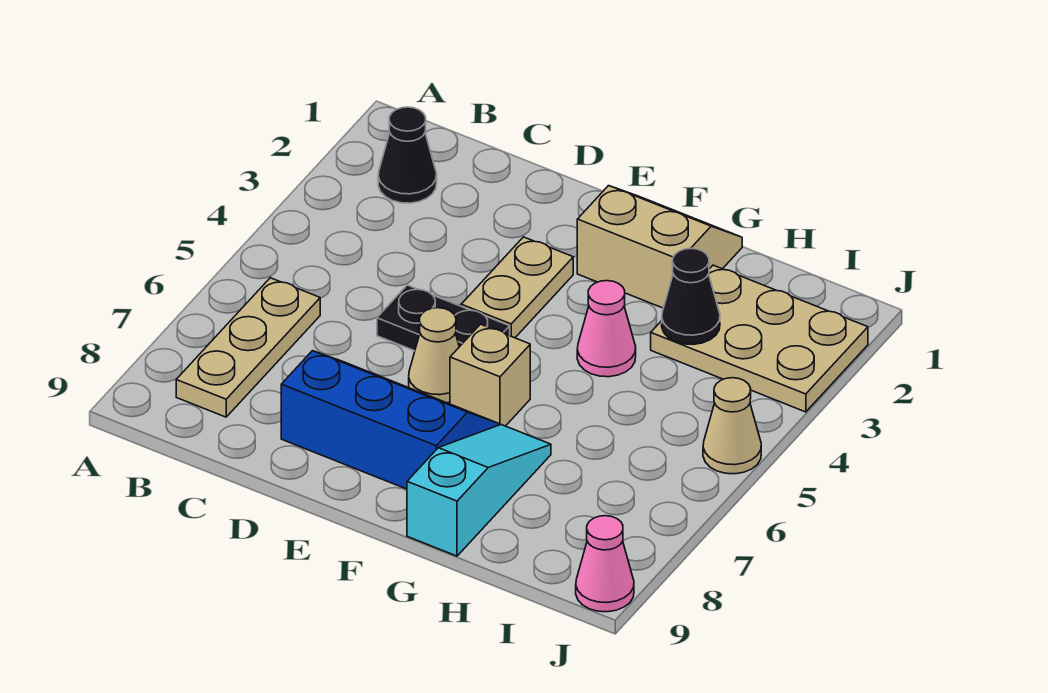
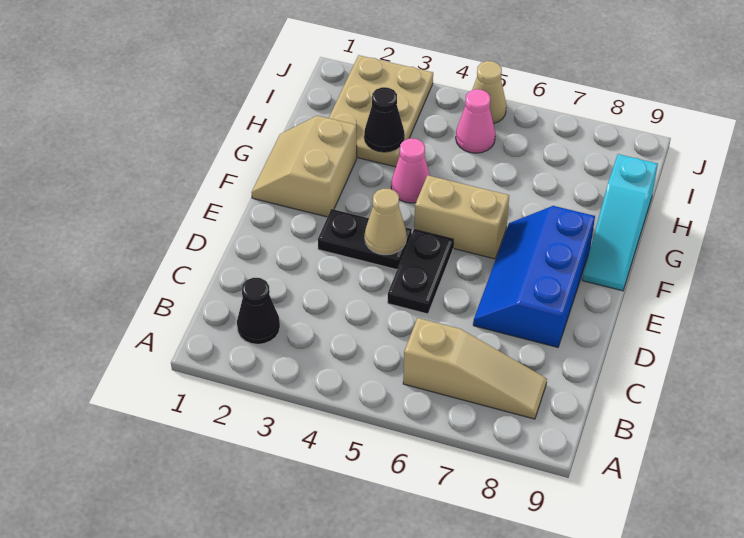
tan 1x3 plate [176,278,320,417] -> tan 1x3 slope [403,318,547,419]
tan 1x2 plate [461,237,573,338] -> black 1x2 plate [318,209,412,270]
tan 1x1 cone [409,308,459,403] -> tan 1x1 cone moved to [365,188,407,255]
tan 1x1 brick [450,324,530,426] -> tan 1x2 brick [414,175,509,259]
cyan 1x3 slope [407,425,551,556] -> cyan 1x3 slope turned to [582,154,658,291]
pink 1x1 cone [576,516,634,612] -> pink 1x1 cone moved to [456,89,495,153]

